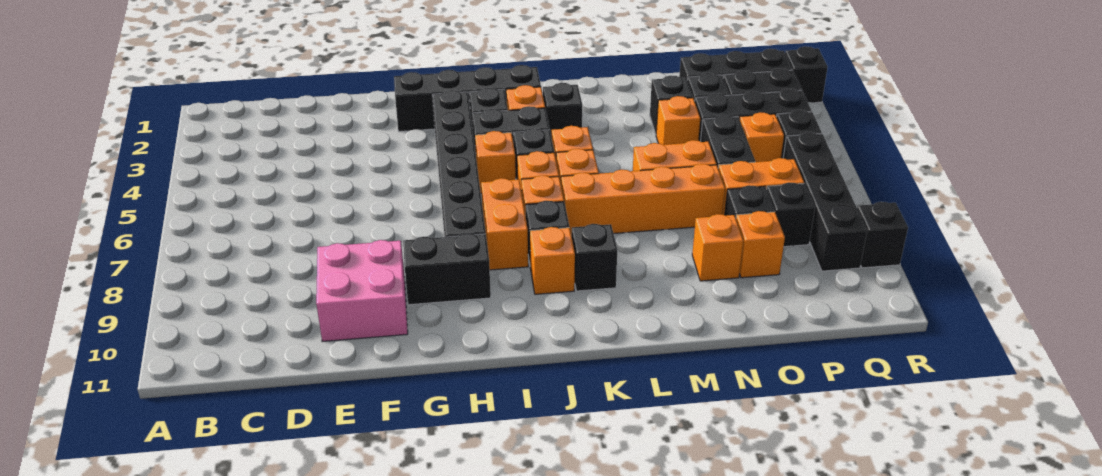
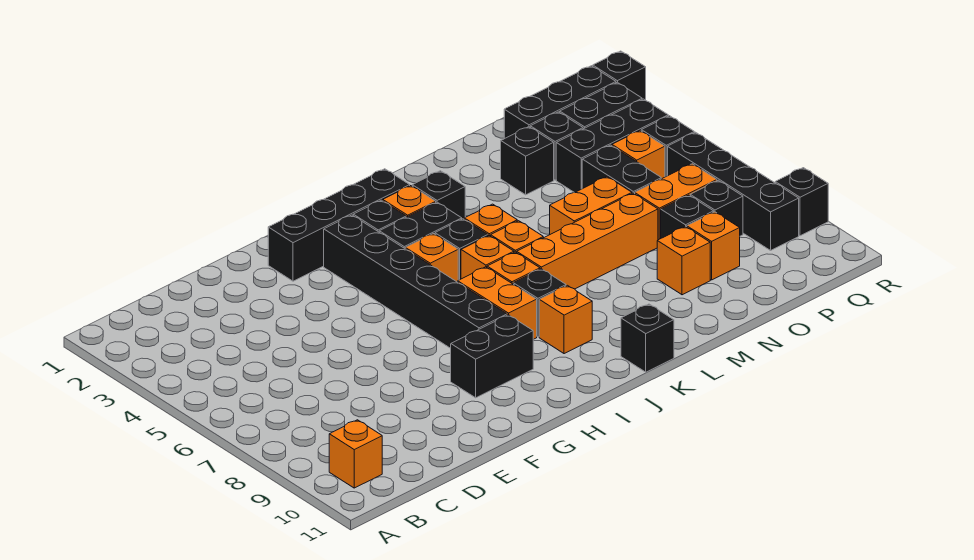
pink 2x2 brick [316,240,408,342] -> none
black 1x1 brick [572,224,617,291] -> black 1x1 brick moved to [621,304,674,372]
orange 1x1 brick [656,96,700,145] -> orange 1x1 brick moved to [329,420,382,488]

